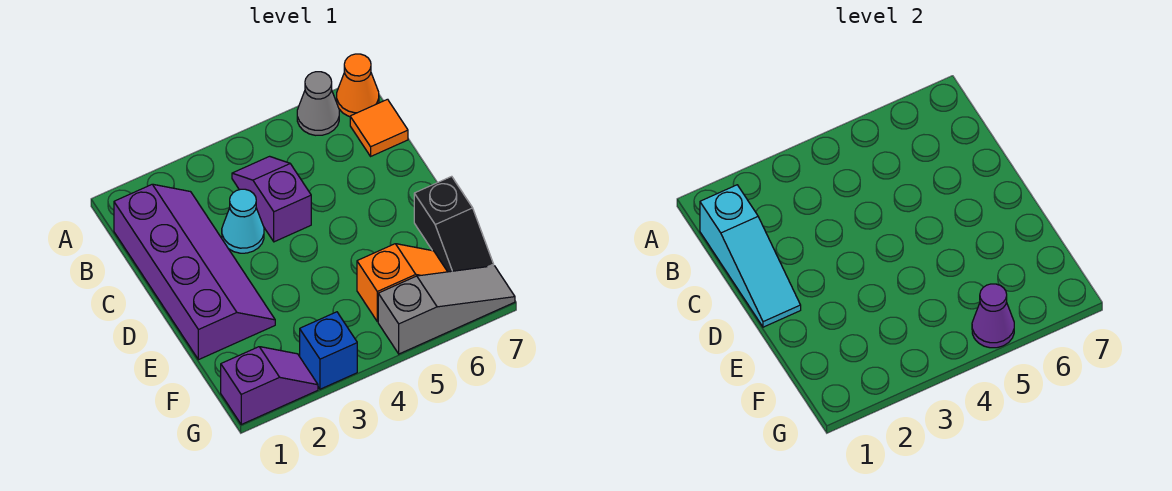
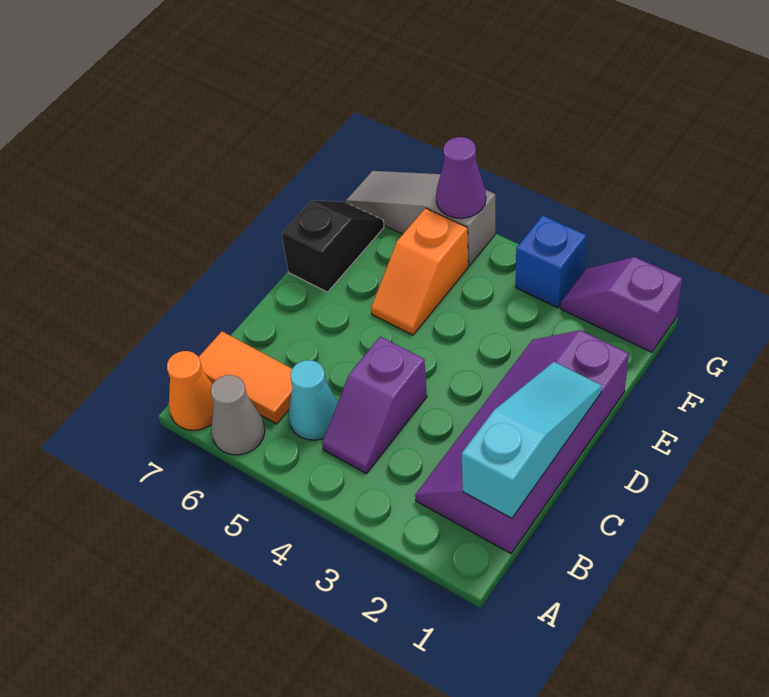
orange 1x1 tile [350,99,408,156] -> orange 1x2 tile [199,332,293,424]
cyan 1x1 cone [222,189,264,253] -> cyan 1x1 cone moved to [288,360,338,440]
orange 1x2 slope [357,244,447,322] -> orange 1x2 slope turned to [371,208,468,335]

